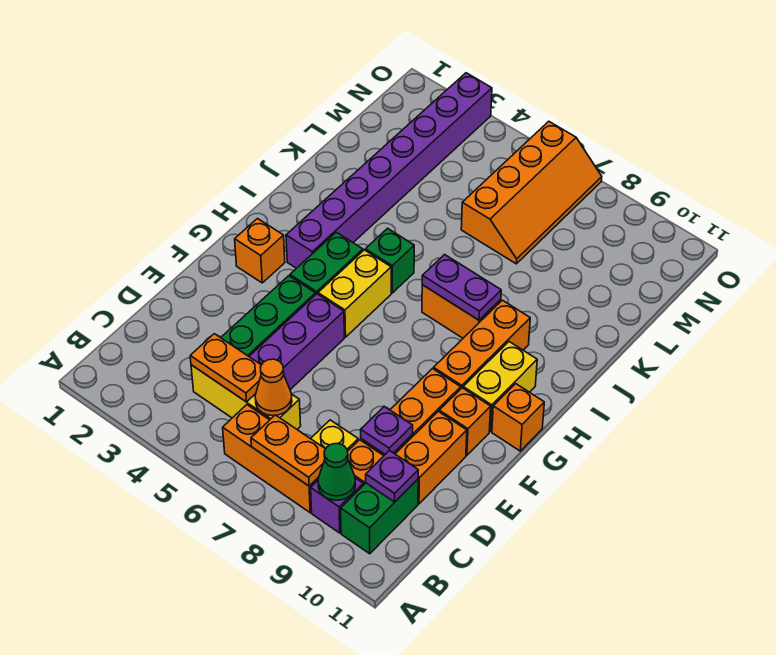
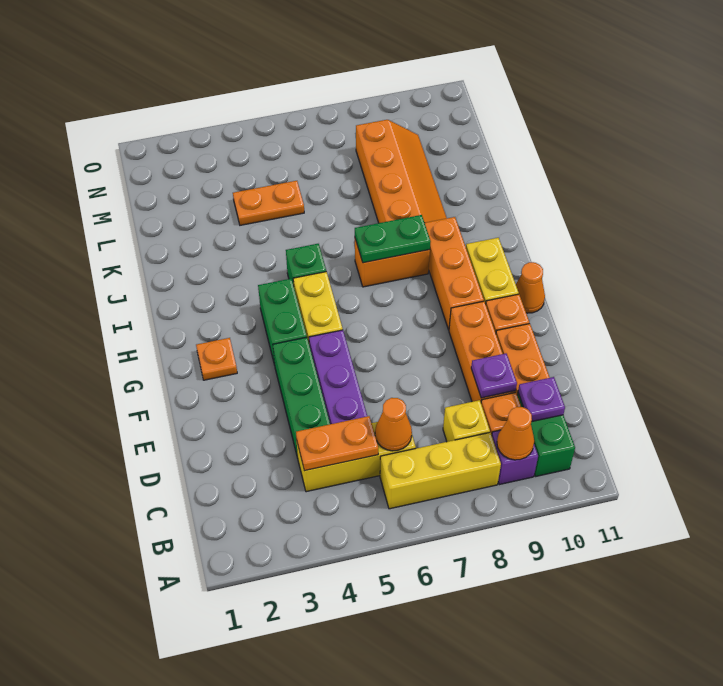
orange 1x3 brick [223,405,319,513] -> yellow 1x3 brick [380,433,501,509]
orange 1x2 plate [251,415,325,486] -> orange 1x2 plate moved to [233,181,304,225]
green 1x1 cone [318,443,356,500] -> orange 1x1 cone [497,407,534,460]
orange 1x1 brick [235,219,285,283] -> orange 1x1 plate [196,338,237,380]
orange 1x1 brick [492,384,544,451] -> orange 1x1 cone [516,262,545,313]
purple 1x8 brick [286,73,492,268] -> none
purple 1x2 plate [422,255,501,320] -> green 1x2 plate [355,215,431,263]
orange 2x4 slope [461,121,602,264] -> orange 2x4 slope moved to [356,120,447,223]

